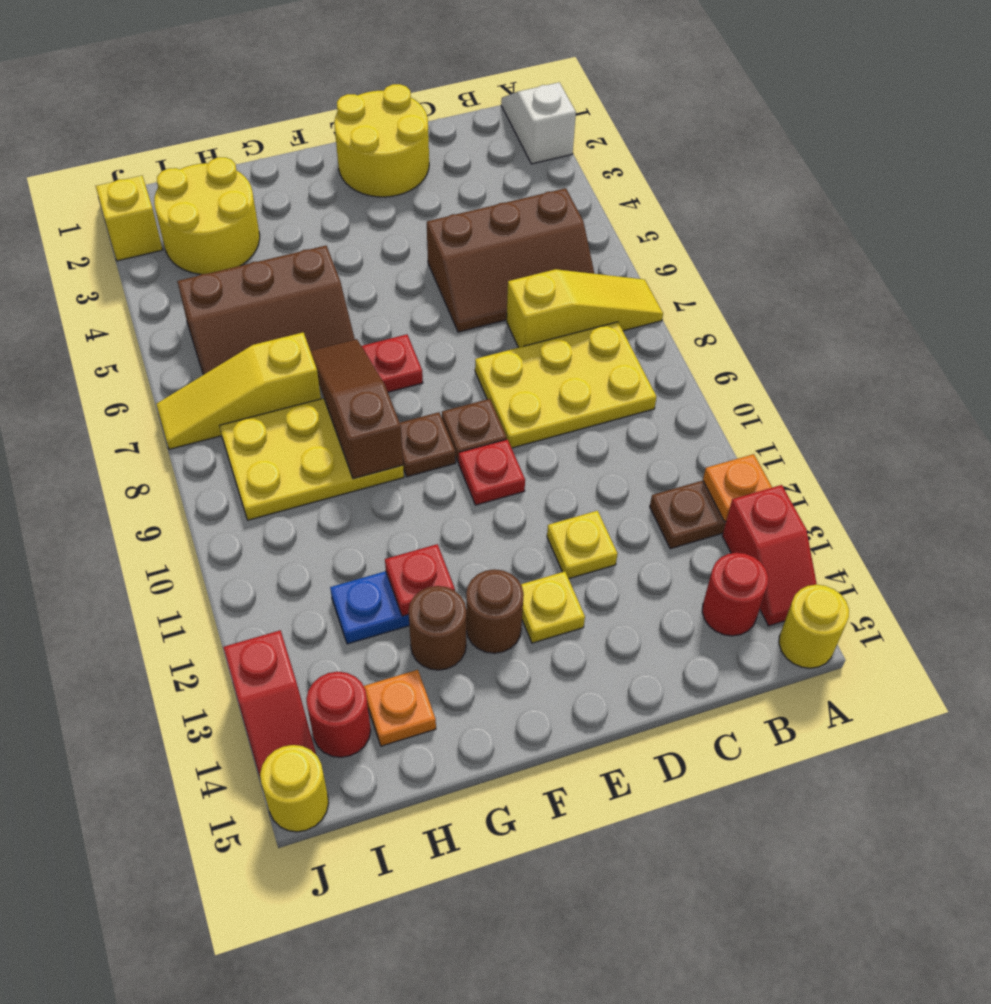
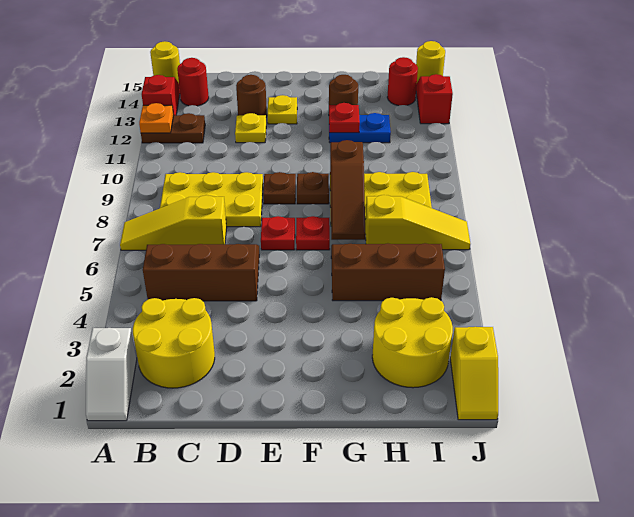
yellow 2x2 round brick [334,84,429,197] -> yellow 2x2 round brick moved to [133,298,215,388]
red 1x1 plate [459,439,525,505] -> red 1x1 plate moved to [261,216,295,250]
brown 1x1 round brick [466,569,524,653] -> brown 1x1 round brick moved to [236,75,267,117]
orange 1x1 plate [364,670,436,746] -> none

